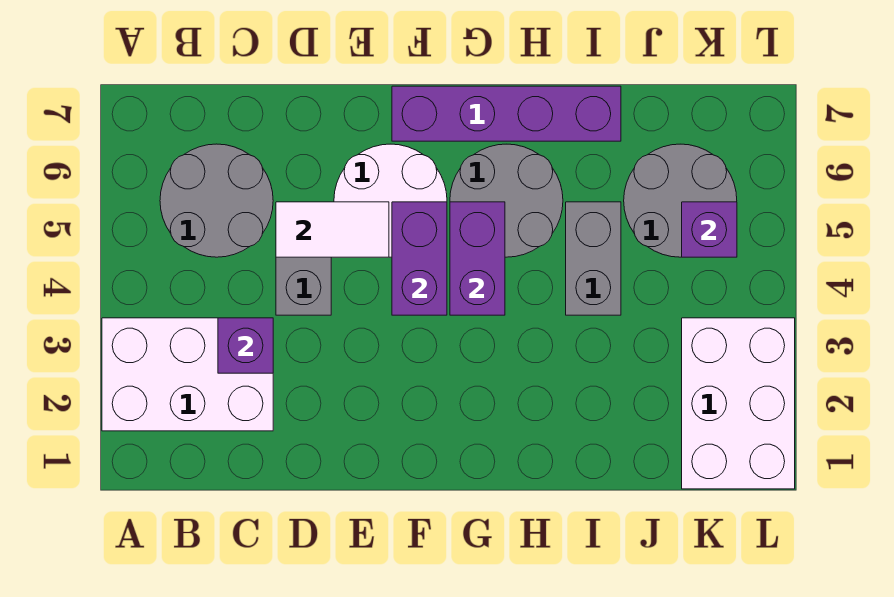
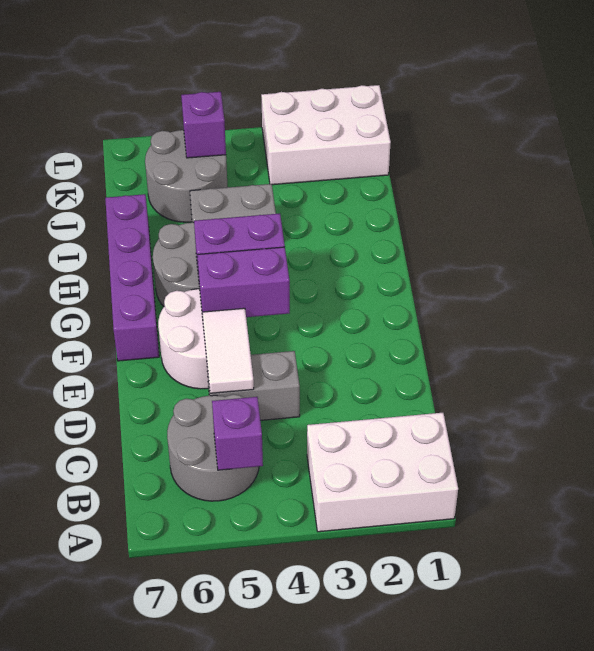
white 2x3 brick [102,318,273,431] -> white 2x3 brick turned to [307,413,458,532]
purple 1x1 brick [218,318,273,373] -> purple 1x1 brick moved to [212,397,263,470]

